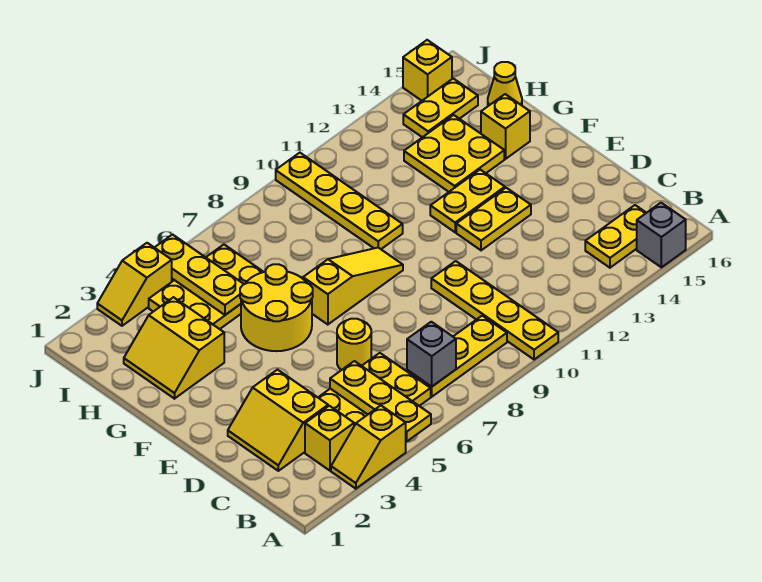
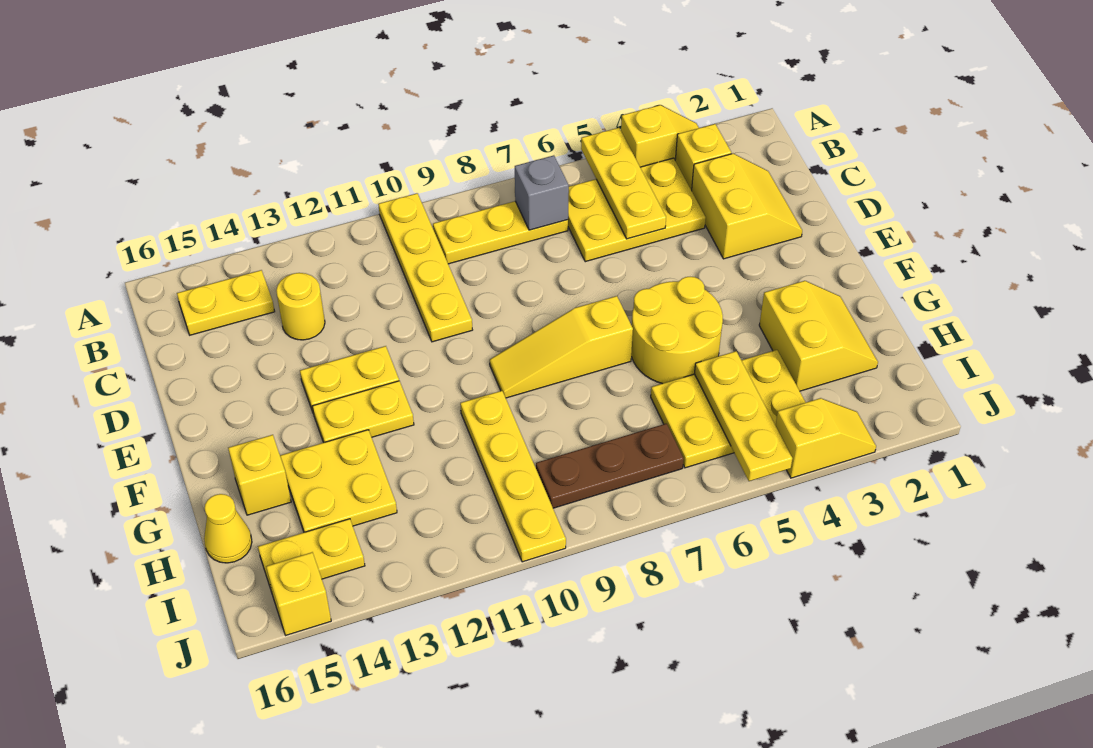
grey 1x1 brick [637,203,686,267] -> none
yellow 1x1 round brick [337,319,371,370] -> yellow 1x1 round brick moved to [276,273,325,340]
none -> brown 1x3 plate [536,424,684,508]

